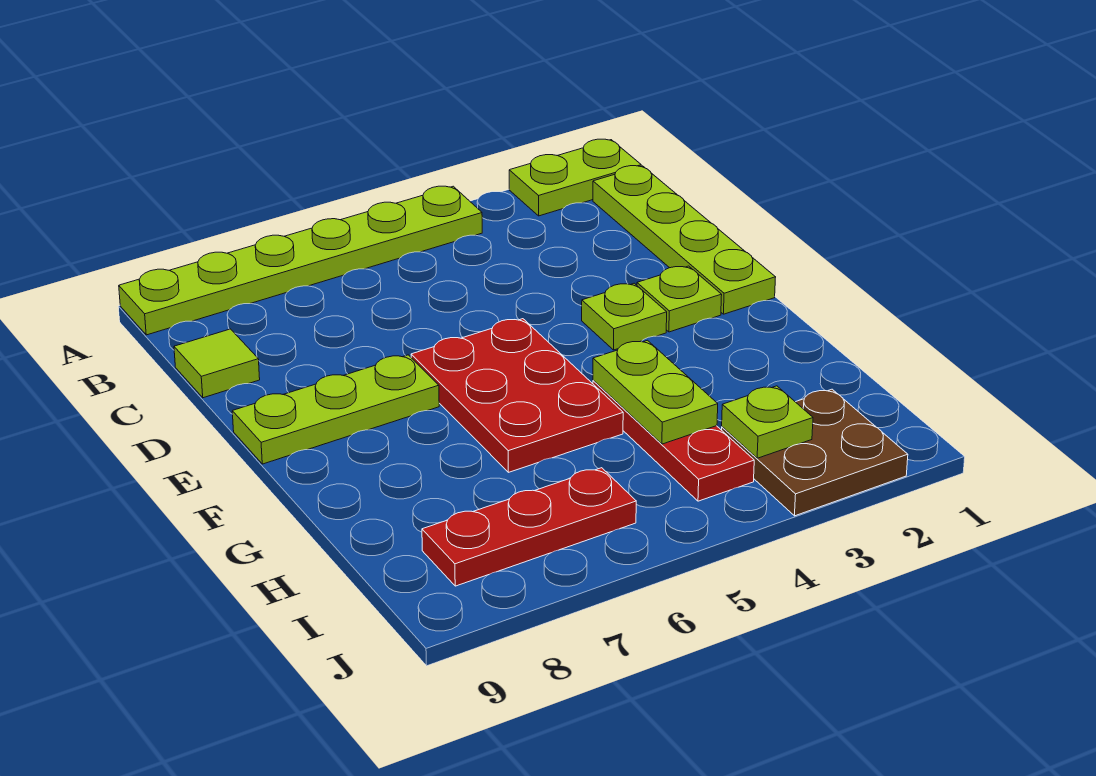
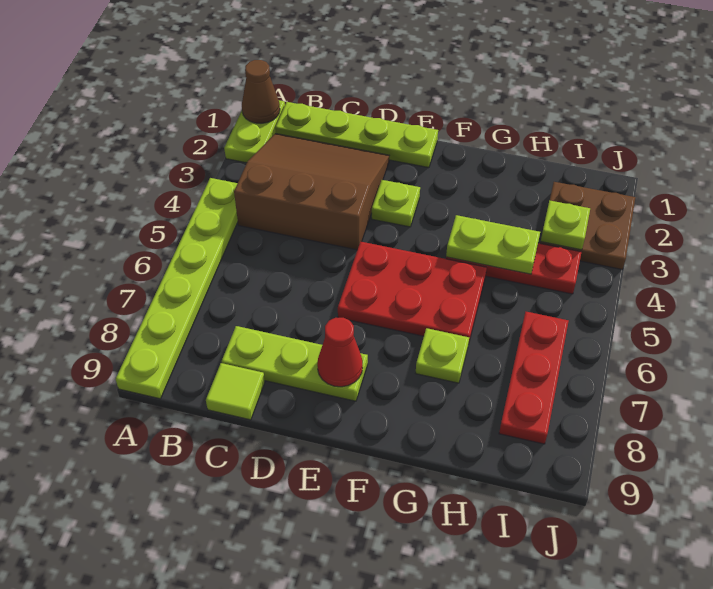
none -> brown 1x1 cone [242,60,280,123]
none -> brown 3x3 slope [234,133,389,250]
lime 1x1 plate [637,266,722,332] -> lime 1x1 plate moved to [416,328,469,383]
lime 1x3 plate [232,355,439,464] -> lime 1x3 plate turned to [222,326,368,401]
none -> red 1x1 cone [317,318,363,387]

